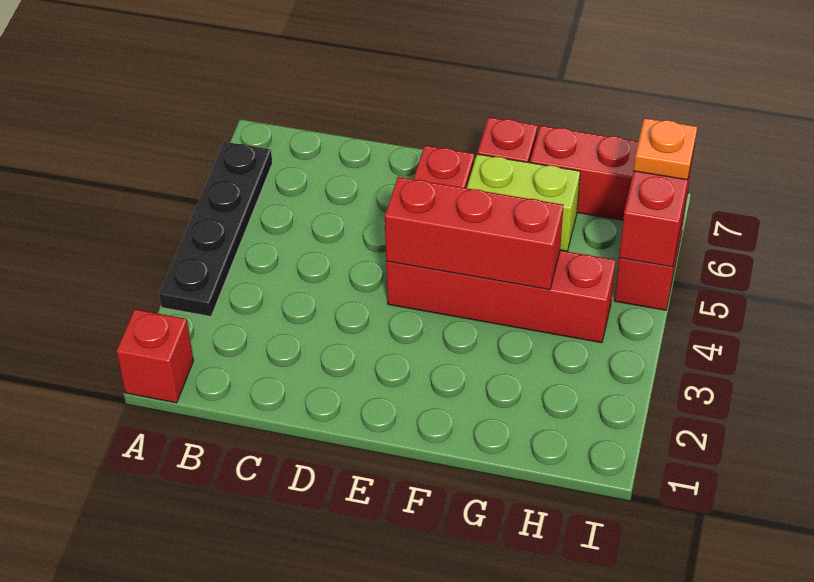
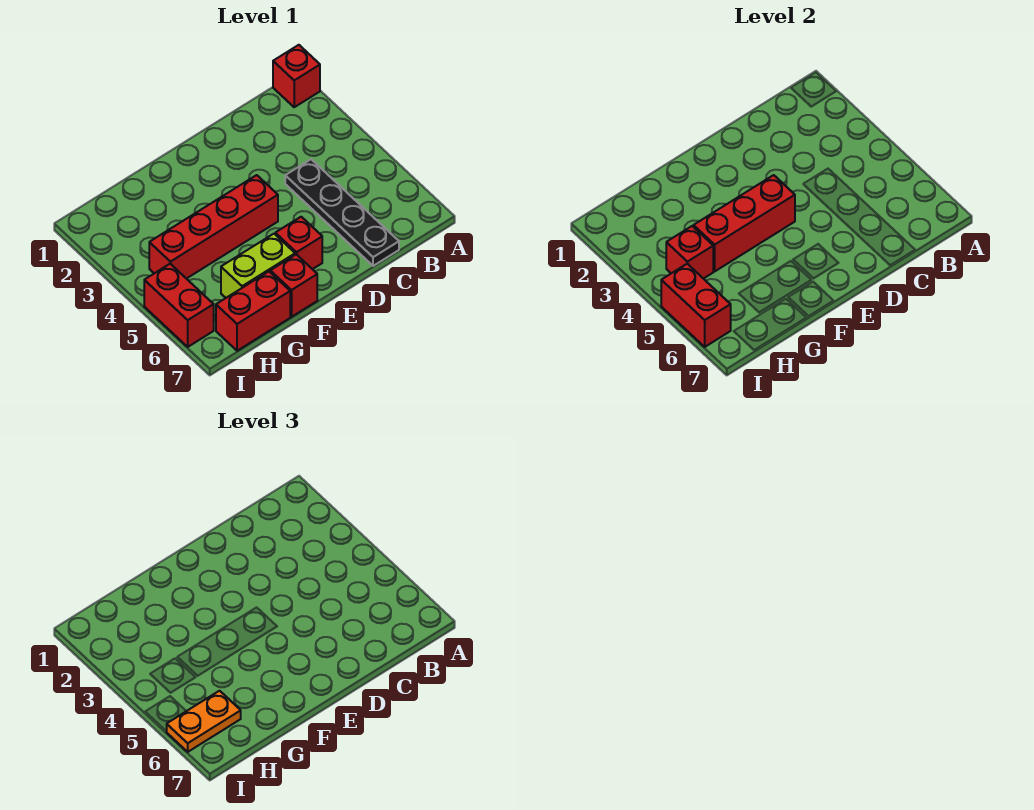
black 1x4 plate [159,142,272,317] -> black 1x4 plate moved to [285,159,399,266]
none -> red 1x1 brick [666,226,713,279]
orange 1x1 plate [634,118,697,180] -> orange 1x2 plate [167,691,241,752]

